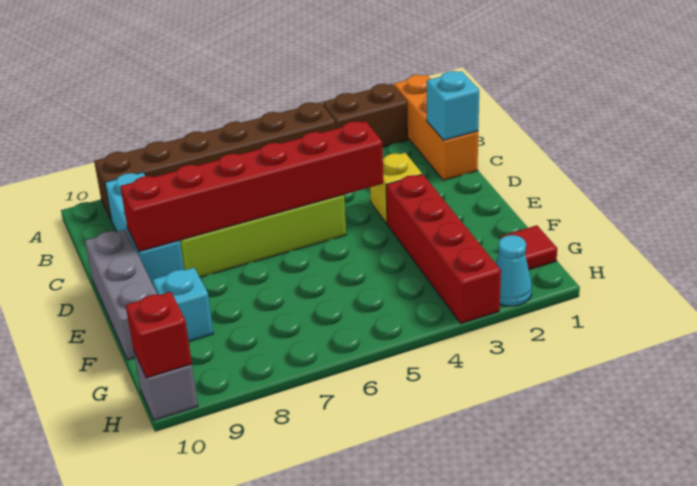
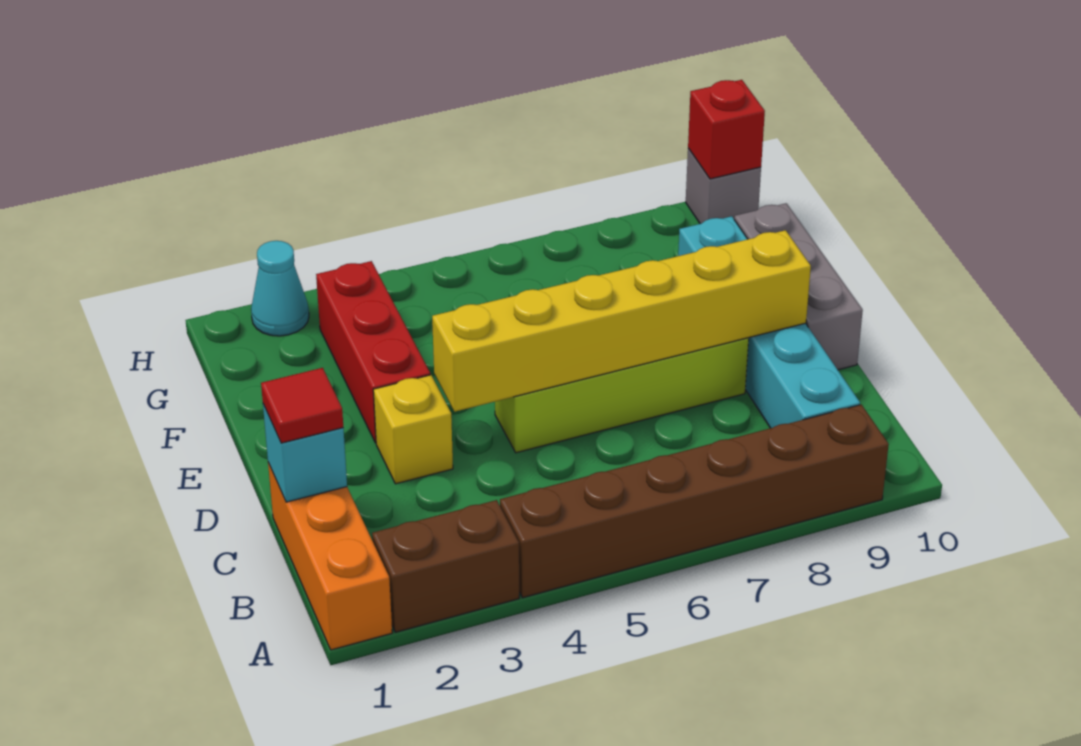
red 1x6 brick [120,121,383,252] -> yellow 1x6 brick [432,230,811,412]
red 1x4 brick [386,174,501,323] -> red 1x3 brick [316,261,430,443]
red 1x1 tile [501,225,557,270] -> red 1x1 tile moved to [261,368,343,443]

